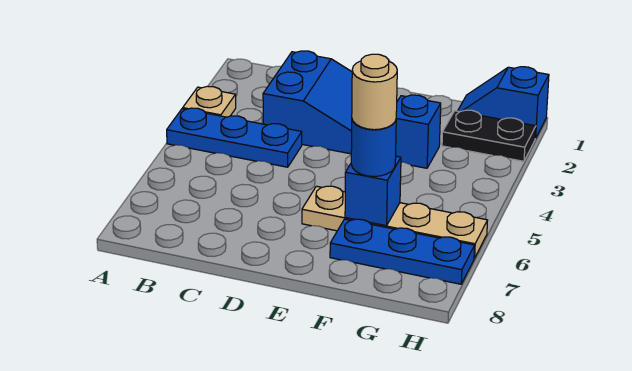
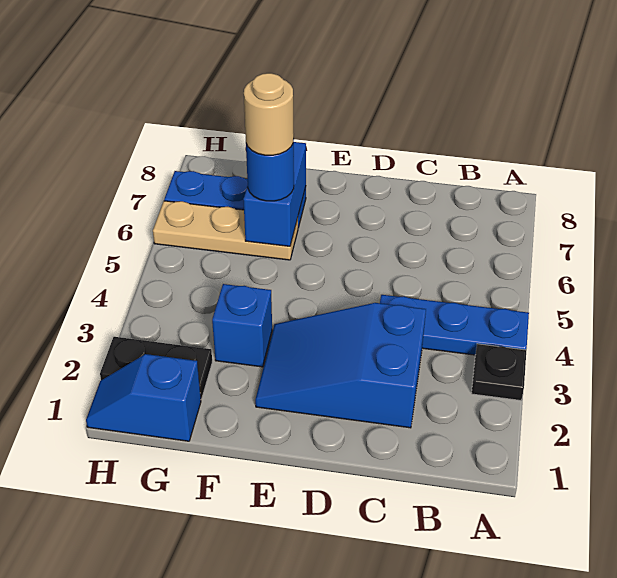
tan 1x1 plate [183,86,236,117] -> black 1x1 plate [471,344,526,400]
tan 1x4 plate [302,186,488,258] -> tan 1x3 plate [153,201,298,260]
blue 1x1 brick [345,156,401,226] -> blue 1x2 brick [243,142,306,246]
blue 1x2 slope [458,67,549,138] -> blue 1x2 slope turned to [86,354,201,441]

